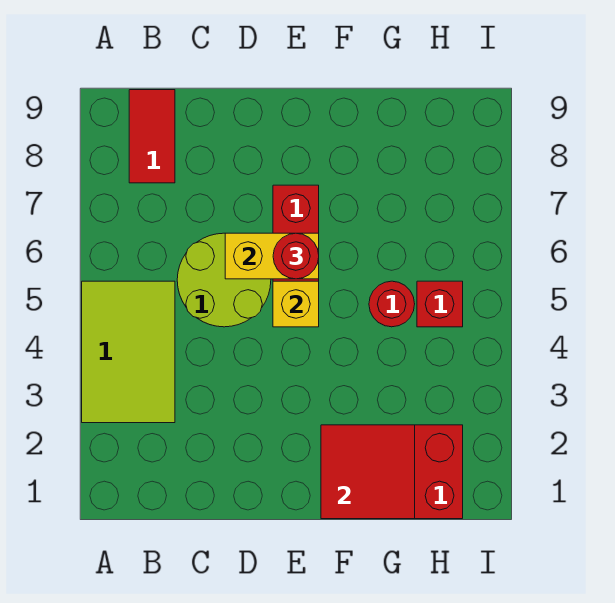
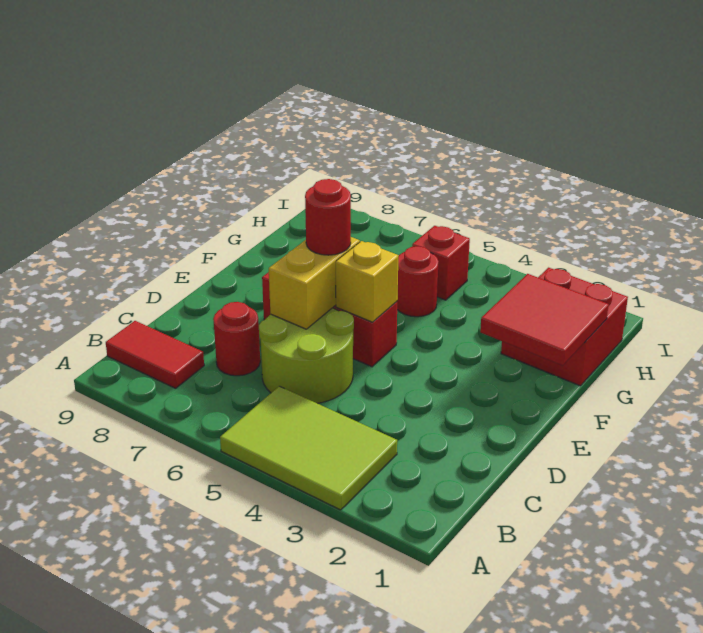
none -> red 1x1 round brick [213,302,260,376]

